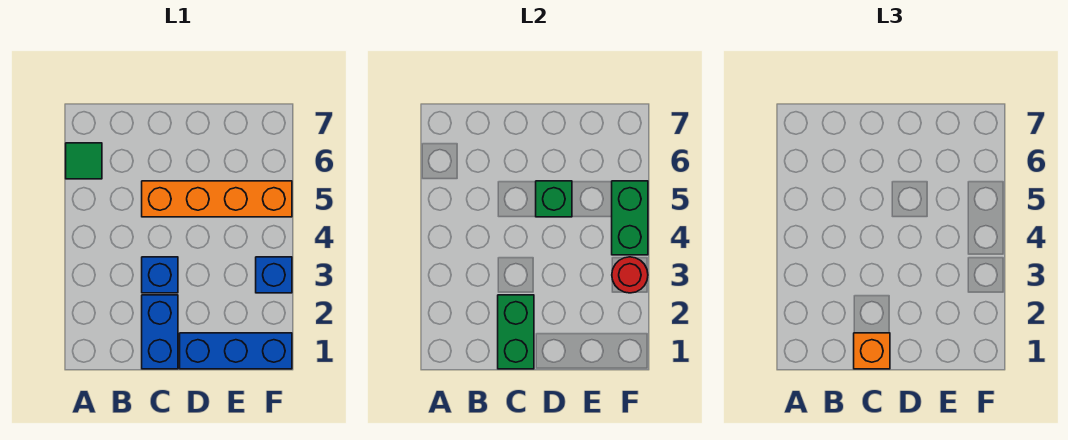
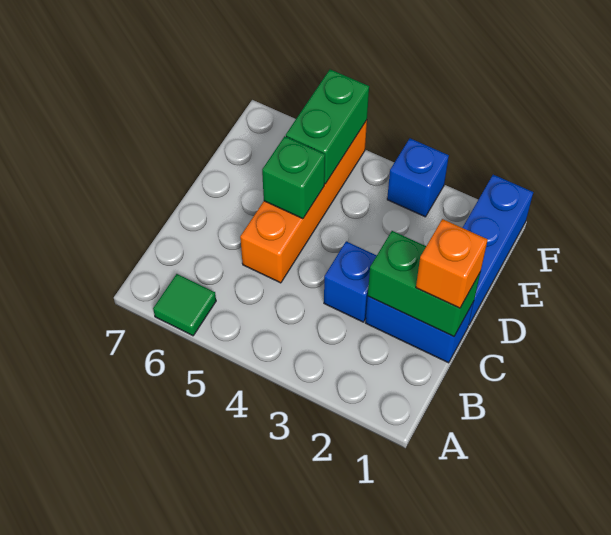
red 1x1 round brick [612,257,648,293] -> none
green 1x2 brick [612,181,648,255] -> green 1x2 brick turned to [286,69,369,184]

